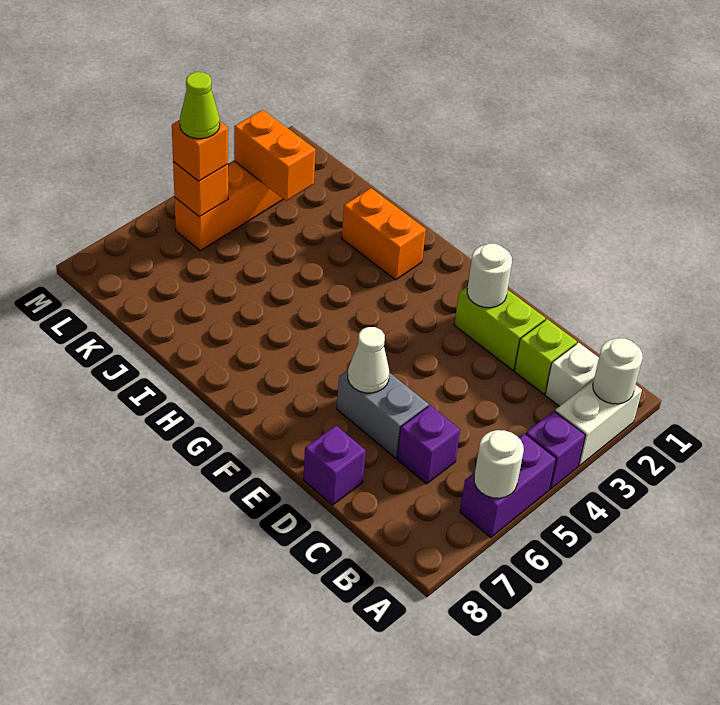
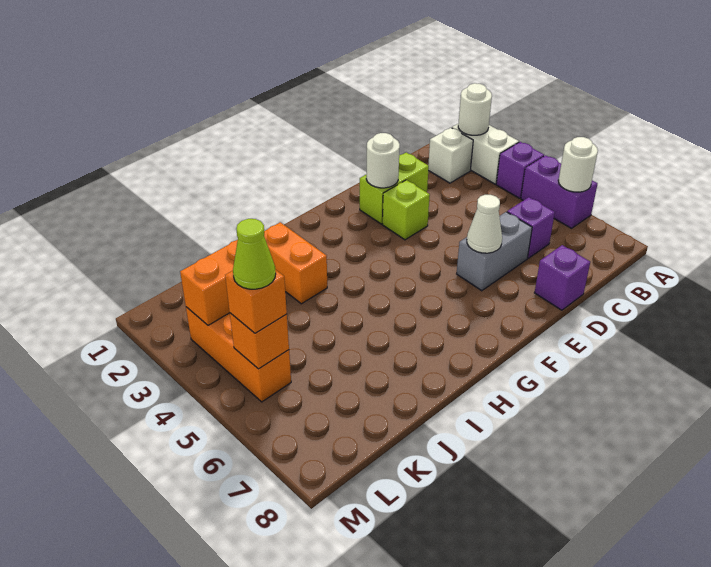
lime 1x1 brick [514,319,577,394] -> lime 1x1 brick moved to [382,180,430,240]
orange 1x2 brick [342,188,426,280] -> orange 1x2 brick turned to [264,222,327,304]

